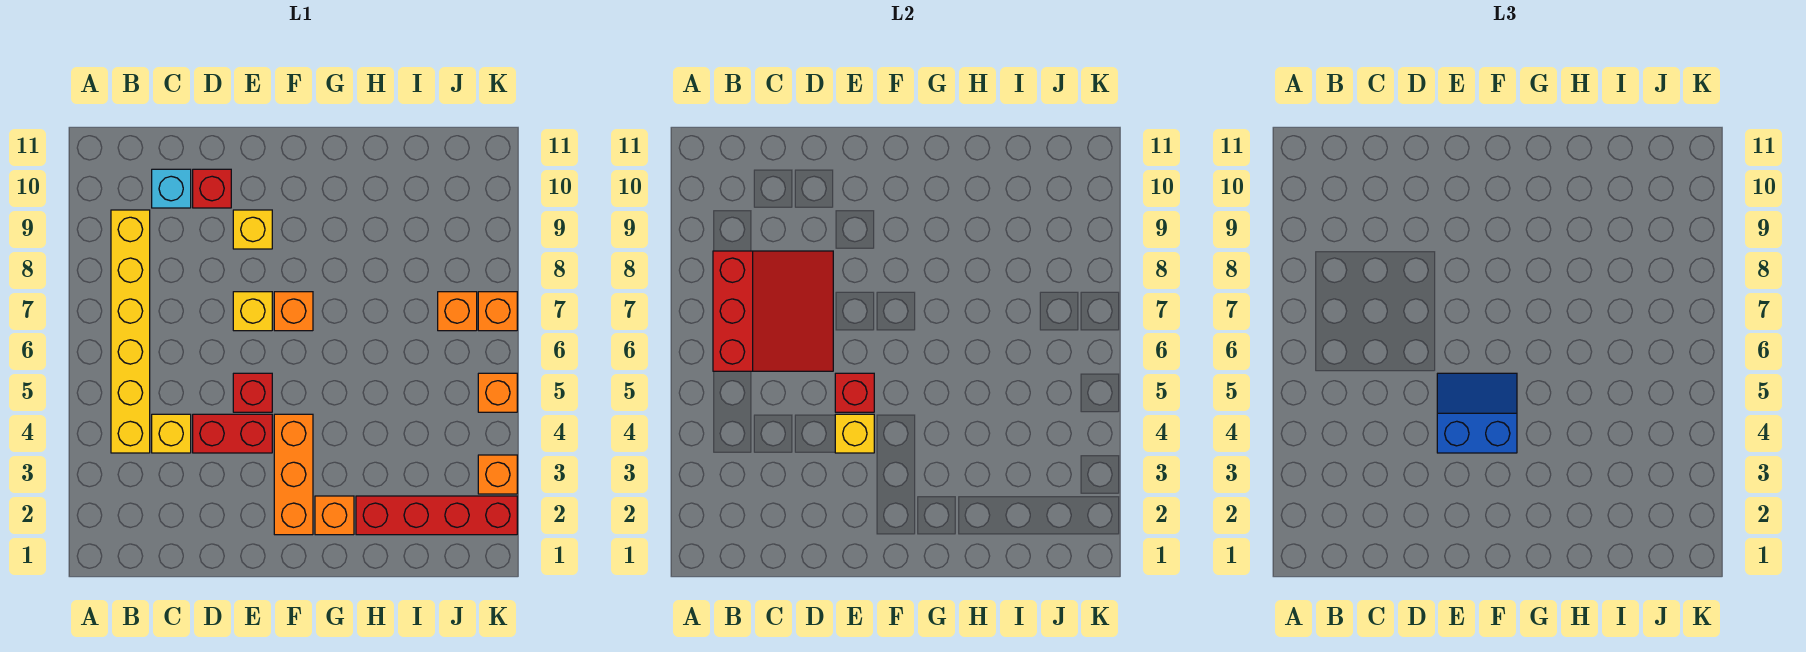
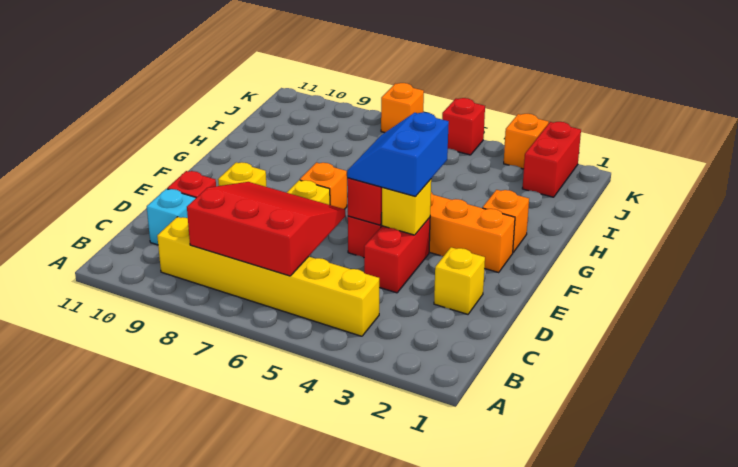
yellow 1x1 brick [152,414,191,453] -> yellow 1x1 brick moved to [434,247,485,314]
red 1x4 brick [356,496,517,535] -> red 1x2 brick [522,122,581,197]
orange 1x1 brick [438,292,477,331] -> none
orange 1x1 brick [478,373,517,412] -> red 1x1 brick [442,98,485,155]

